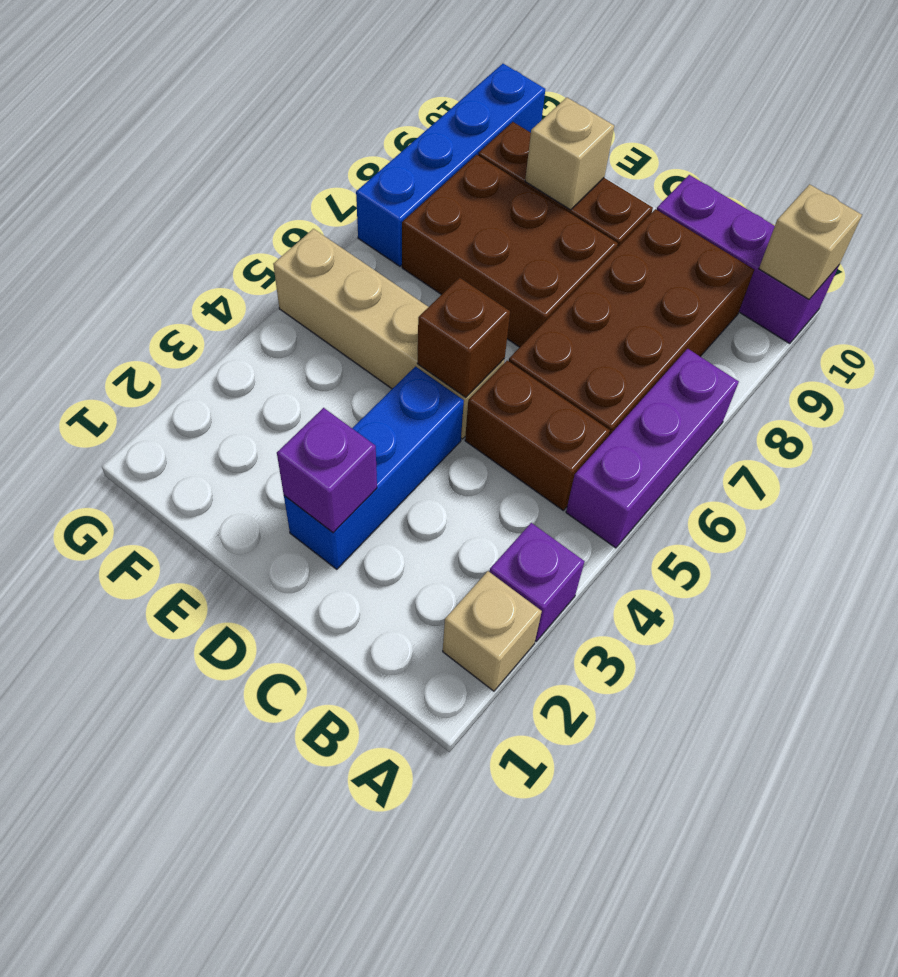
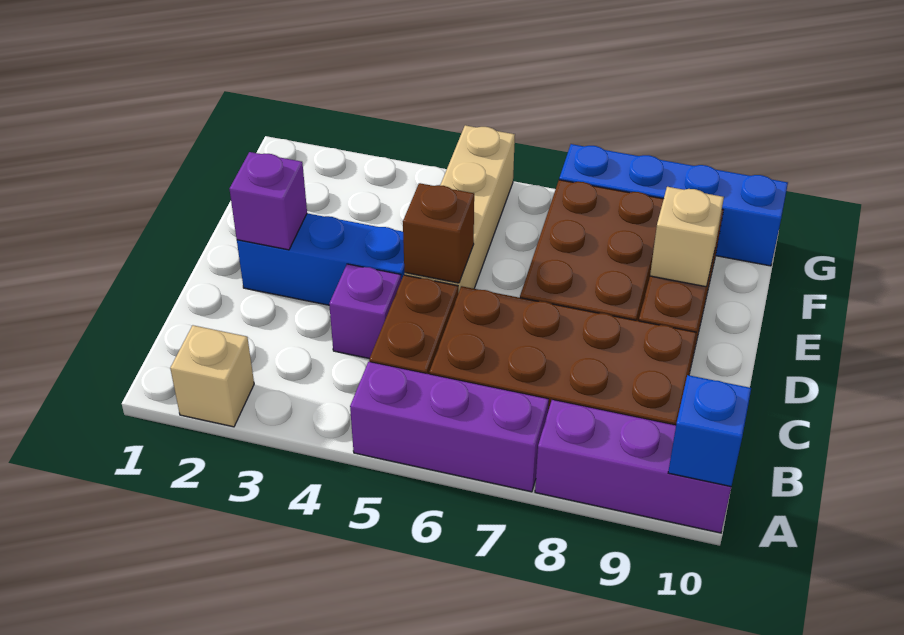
purple 1x1 brick [490,523,585,641] -> purple 1x1 brick moved to [329,264,401,359]
purple 1x3 brick [657,175,839,344] -> purple 1x3 brick turned to [535,400,731,533]
tan 1x1 brick [759,184,862,299] -> blue 1x1 brick [668,375,751,486]

